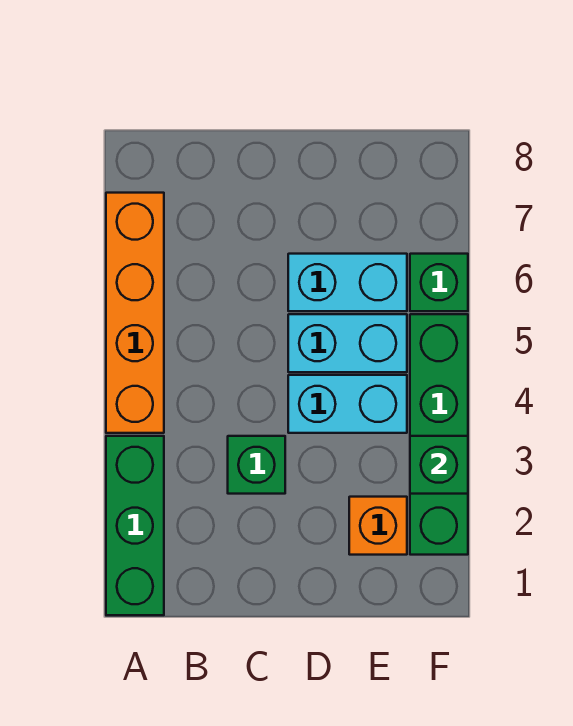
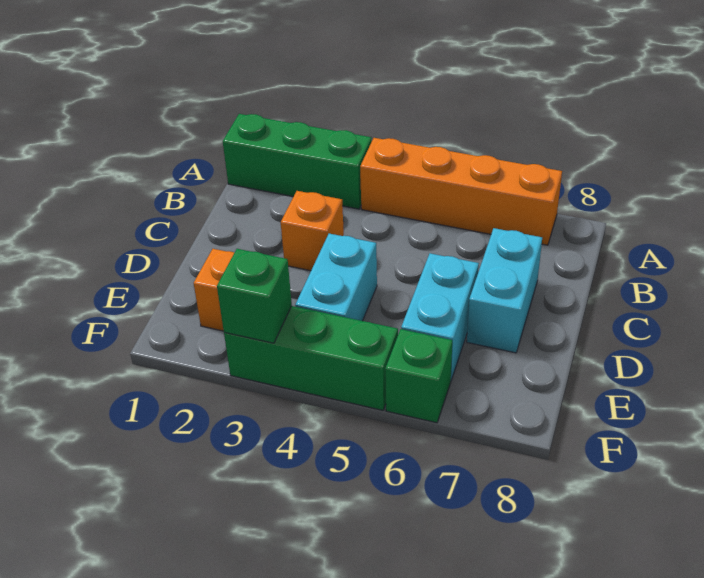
green 1x1 brick [228,436,285,494] -> orange 1x1 brick [281,191,344,271]
cyan 1x2 brick [288,314,407,372] -> cyan 1x2 brick moved to [467,228,542,353]
green 1x4 brick [410,314,468,555] -> green 1x3 brick [224,306,398,410]

